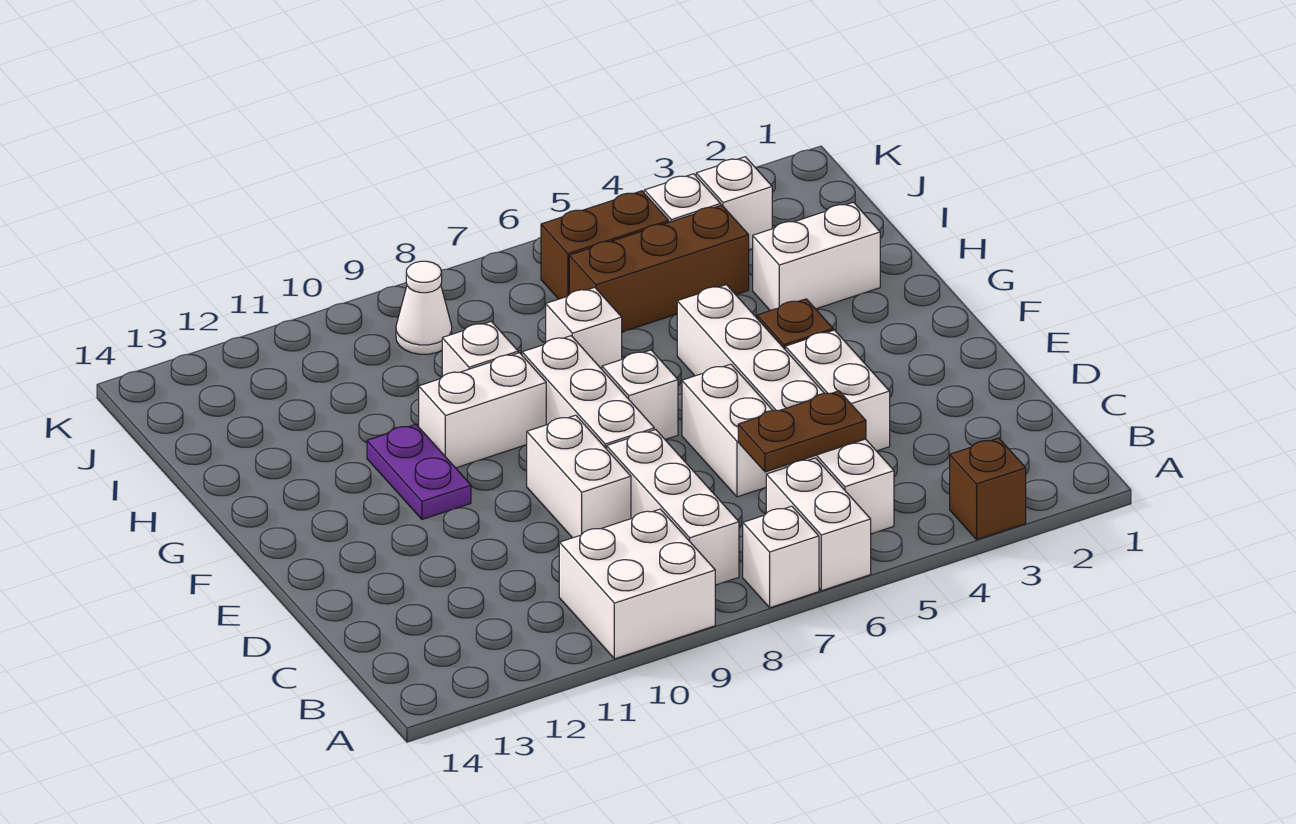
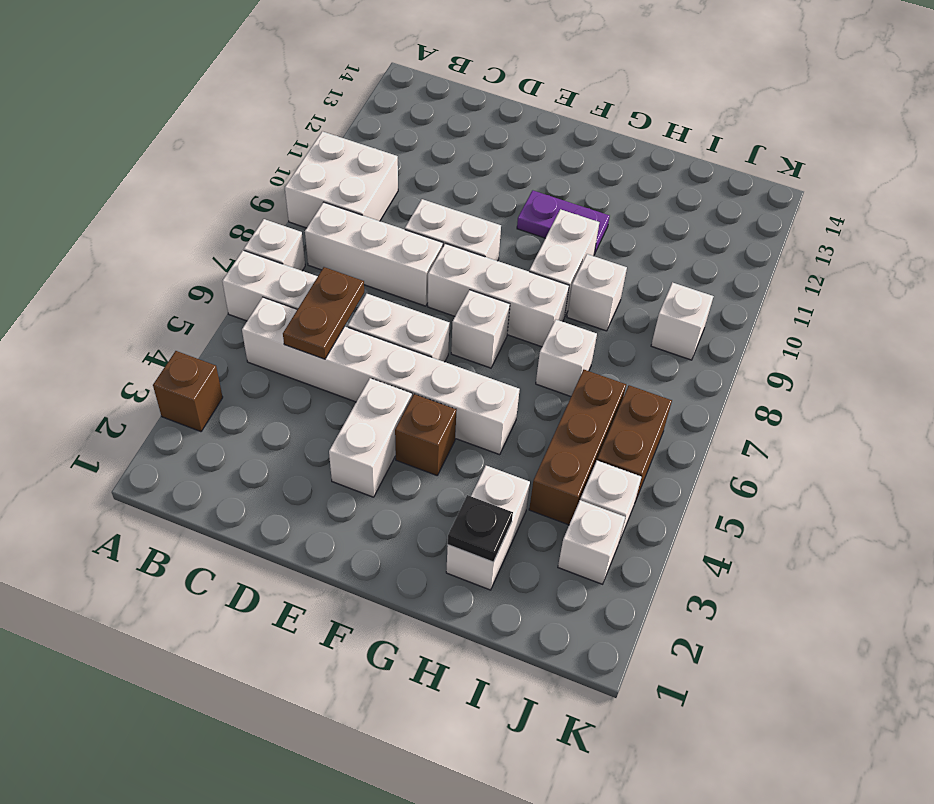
white 1x2 brick [785,330,890,451] -> white 1x2 brick turned to [329,378,412,497]
none -> black 1x1 plate [448,495,513,562]
white 1x1 cone [396,261,452,354] -> white 1x1 brick [651,282,714,360]

